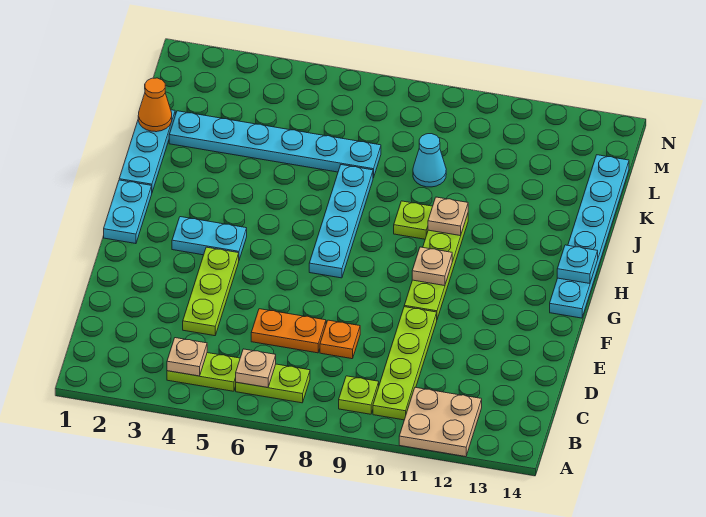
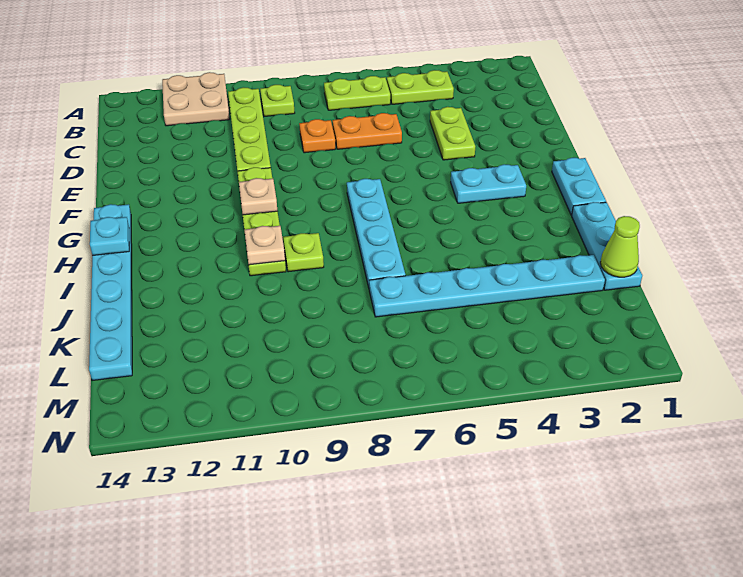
tan 1x1 plate [167,338,207,376] -> none
tan 1x1 plate [236,349,276,388] -> none
lime 1x3 plate [183,247,239,336] -> lime 1x2 plate [430,107,475,160]
orange 1x1 cone [138,78,172,132] -> lime 1x1 cone [600,216,640,277]
cyan 1x1 cone [413,134,446,187] -> none

